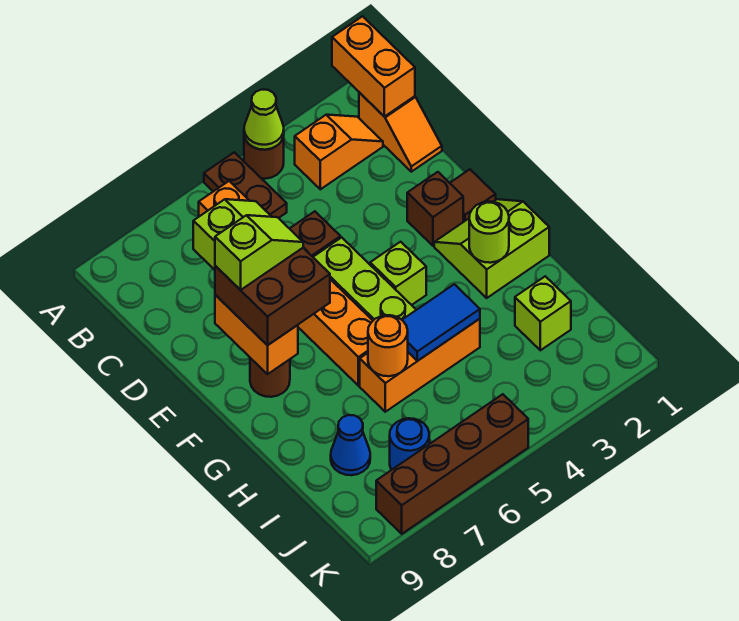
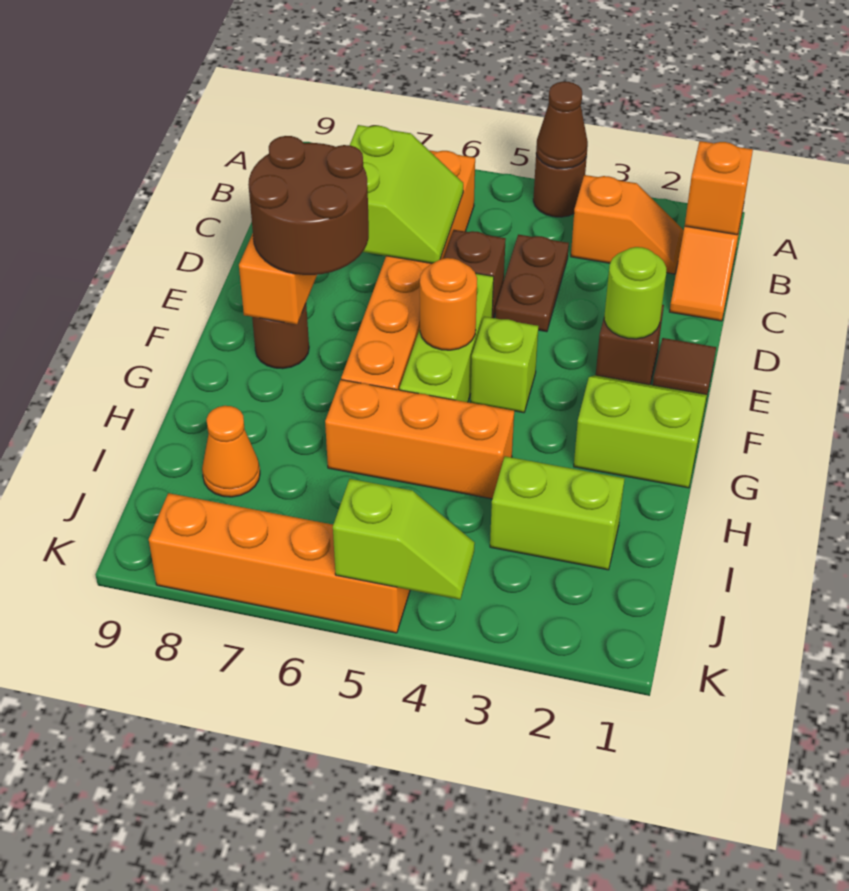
orange 1x2 brick [332,16,415,117] -> orange 1x1 brick [685,141,753,235]
lime 1x1 cone [244,90,284,150] -> brown 1x1 cone [536,82,588,169]
brown 1x2 plate [204,152,287,218] -> brown 1x2 plate moved to [495,235,569,332]
brown 2x2 brick [215,248,330,345] -> brown 2x2 round brick [248,136,369,275]
lime 1x2 slope [215,215,303,290] -> lime 1x2 slope moved to [333,479,475,600]
lime 1x1 round brick [469,202,509,263] -> lime 1x1 round brick moved to [604,247,666,339]
blue 1x2 tile [402,284,480,361] -> none
orange 1x1 round brick [368,315,408,376] -> orange 1x1 round brick moved to [420,258,477,350]
lime 1x1 brick [515,276,571,350] -> lime 1x2 brick [490,456,625,570]
blue 1x1 cone [331,415,370,475] -> orange 1x1 cone [202,406,260,497]
blue 1x1 round brick [390,418,429,470] -> none
brown 1x4 brick [376,394,528,534] -> orange 1x4 brick [149,493,410,633]

